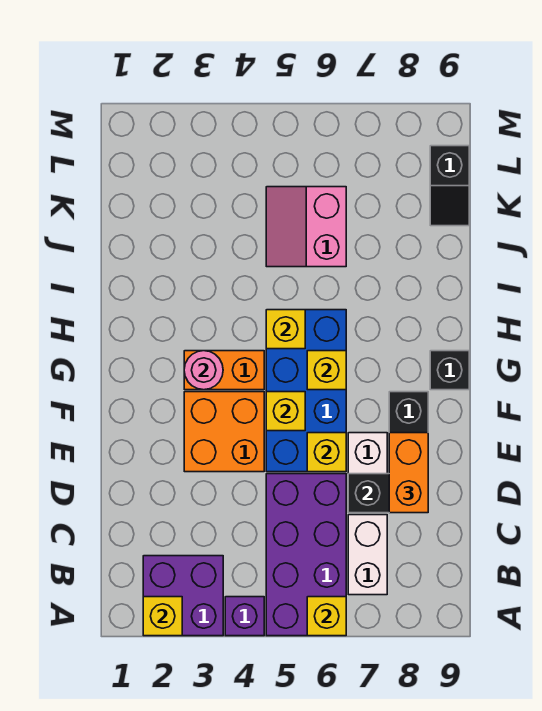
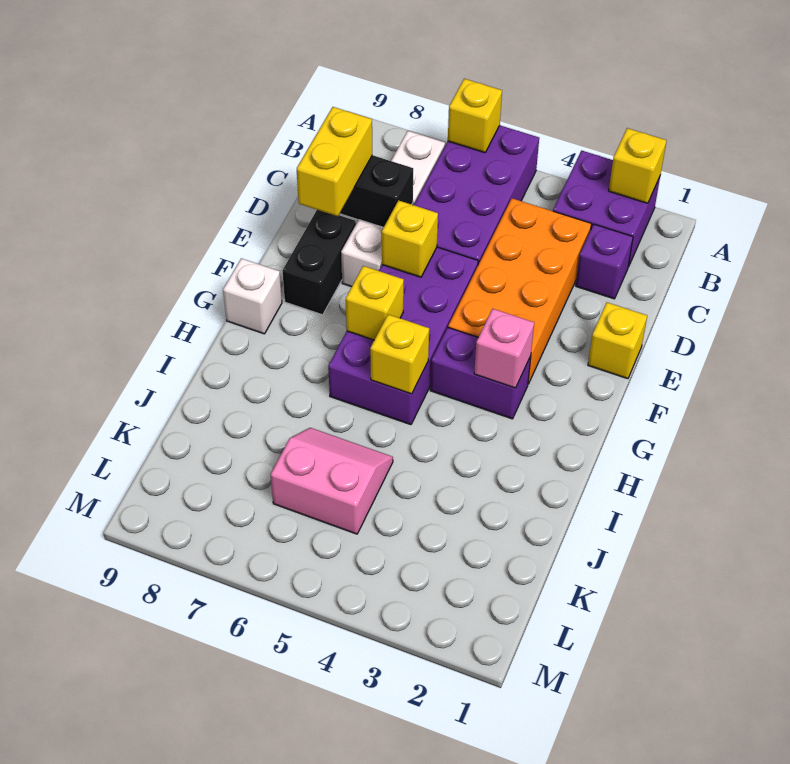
purple 1x1 brick [225,597,264,636] -> purple 1x1 brick moved to [576,224,633,299]
orange 1x2 brick [389,433,428,513] -> yellow 1x2 brick [297,107,372,216]
orange 2x2 brick [184,392,264,472] -> orange 2x4 brick [448,198,591,384]
blue 2x4 brick [266,310,346,472] -> purple 2x4 brick [328,247,478,425]
yellow 1x1 brick [266,392,305,431] -> yellow 1x1 brick moved to [588,302,647,379]
orange 1x2 brick [184,351,264,390] -> purple 1x2 brick [430,328,531,419]
pink 1x1 round brick [184,351,223,390] -> pink 1x1 brick [474,309,534,388]
black 1x1 brick [430,351,469,390] -> white 1x1 brick [223,258,282,334]
pink 2x2 slope [266,187,346,267] -> pink 2x2 slope turned to [270,428,393,534]
black 1x2 slope [430,146,469,226] -> none

